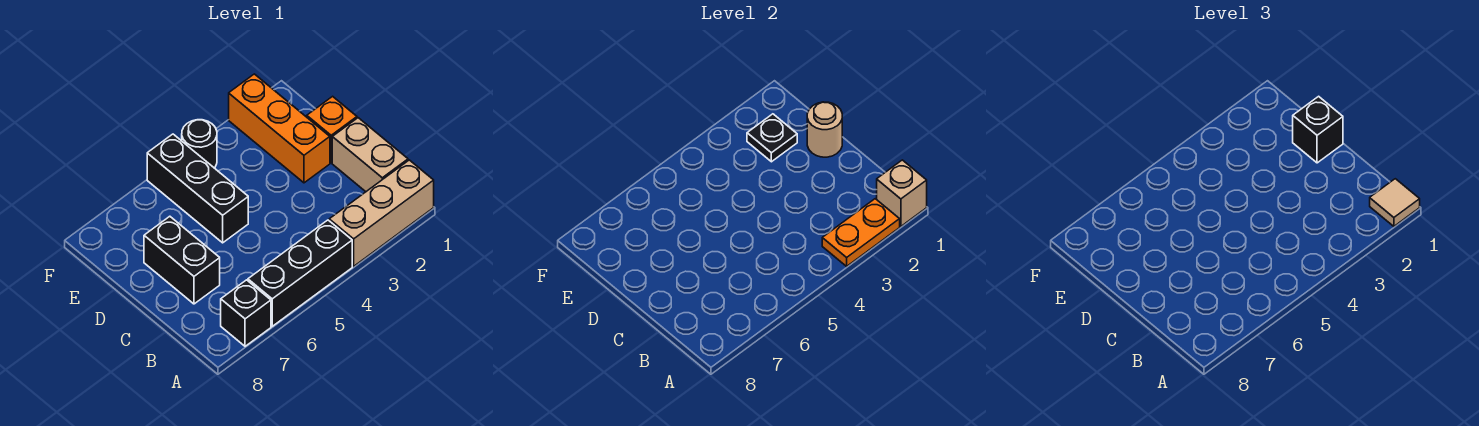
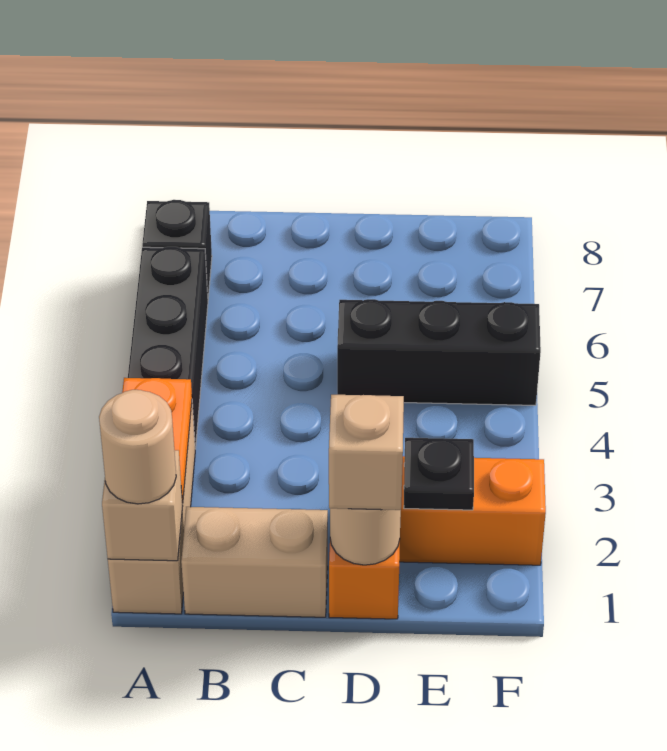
tan 1x1 tile [1370,179,1420,226] -> tan 1x1 round brick [99,390,176,504]
black 1x2 brick [144,216,220,304] -> none
black 1x1 brick [1293,96,1343,163] -> tan 1x1 brick [329,395,404,510]
black 1x1 round brick [182,120,217,168] -> none

